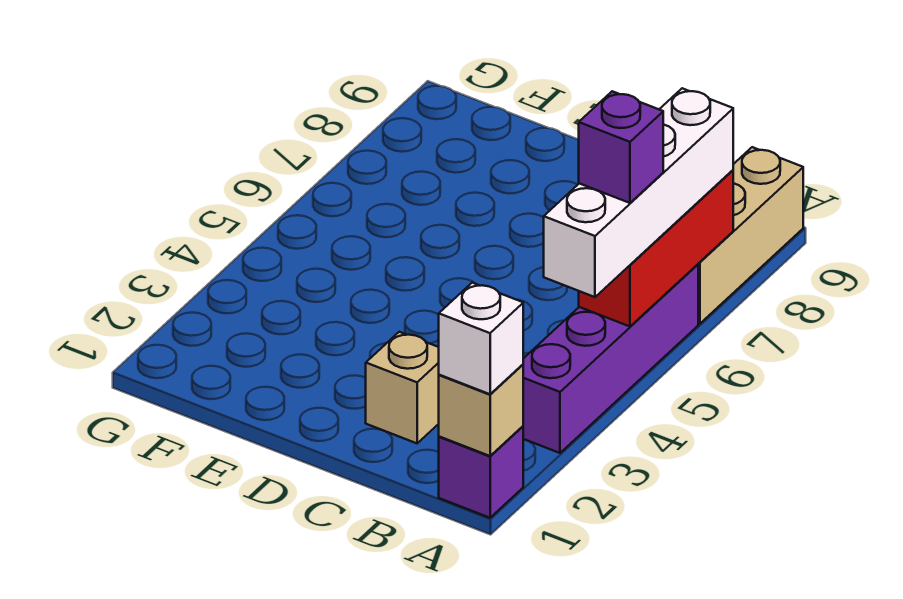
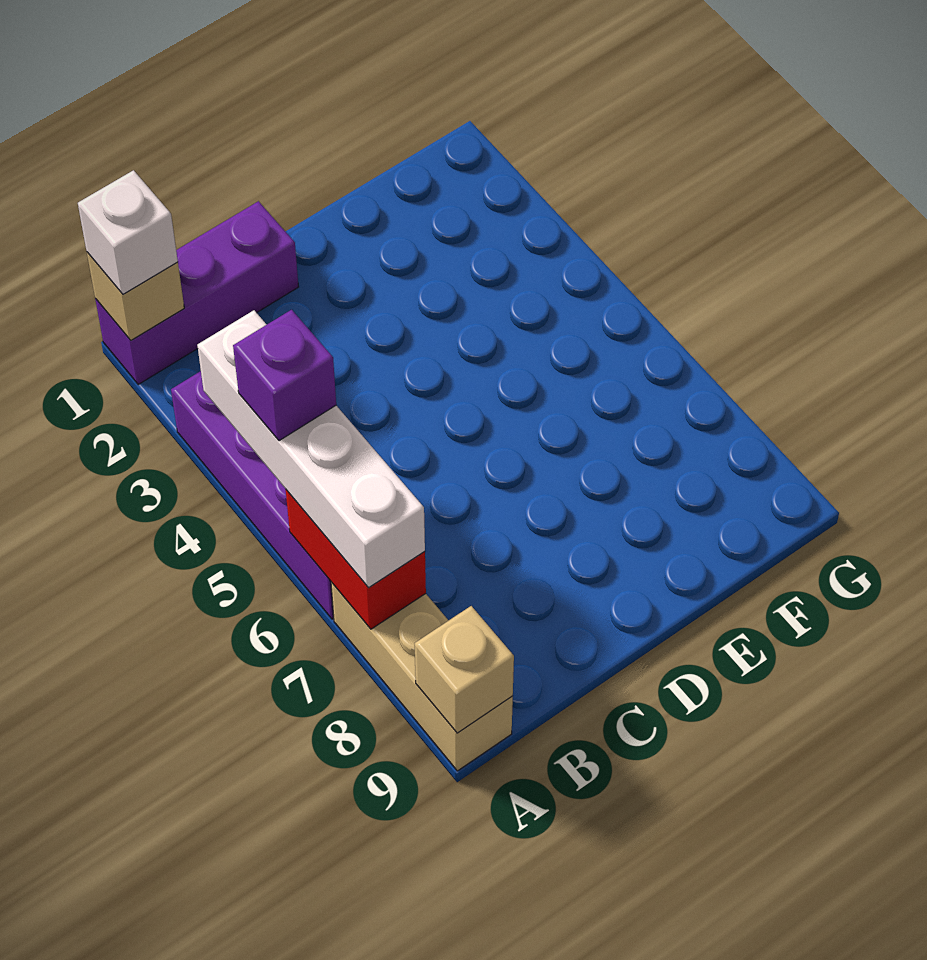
purple 1x1 brick [439,426,523,518] -> purple 1x3 brick [95,201,299,384]
red 1x3 brick [579,170,733,326] -> red 1x2 brick [286,490,426,629]
tan 1x1 brick [366,332,439,443] -> tan 1x1 brick moved to [415,606,514,733]

